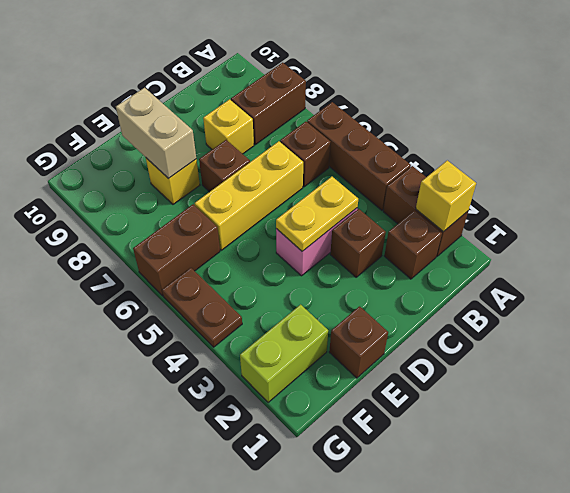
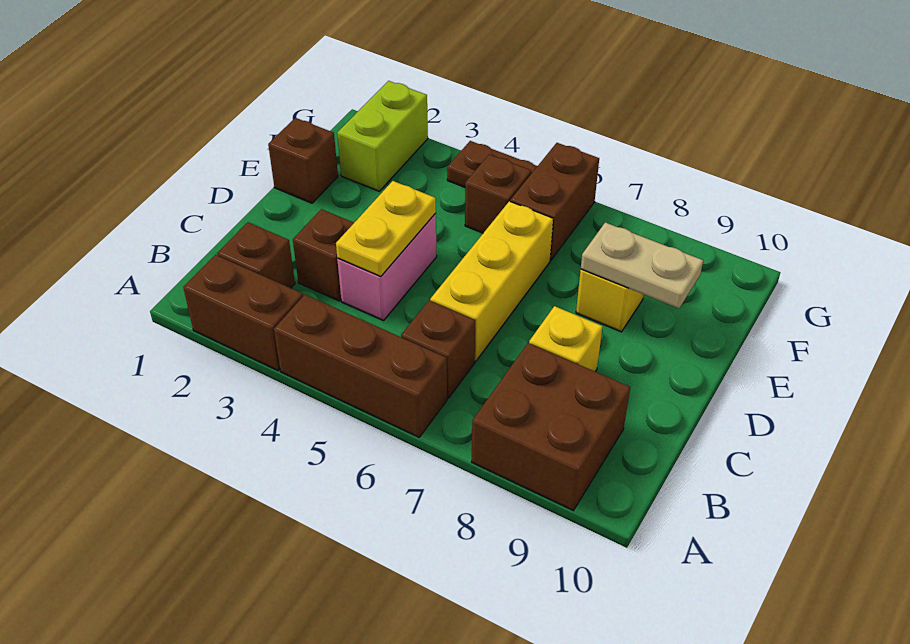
yellow 1x1 brick [416,160,476,232] -> none
brown 1x2 brick [231,63,306,145] -> brown 2x2 brick [472,343,630,510]
brown 1x1 brick [199,140,250,192] -> brown 1x1 brick moved to [465,154,531,233]
tan 1x2 brick [116,88,196,178] -> tan 1x2 plate [581,222,703,308]

